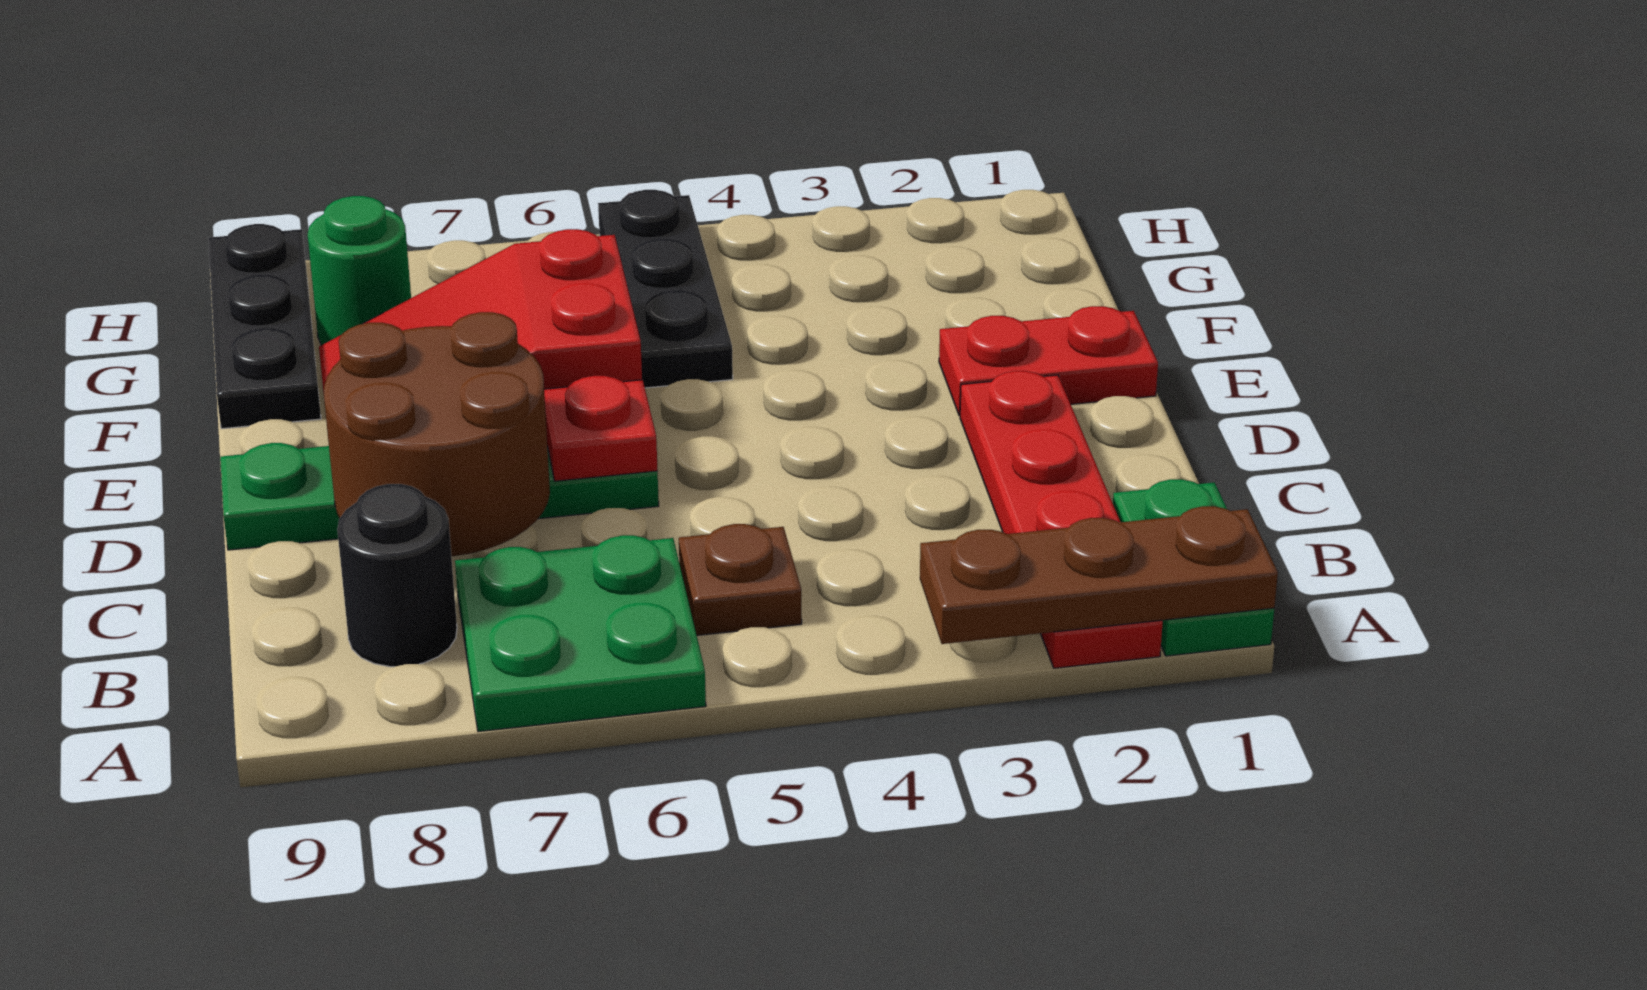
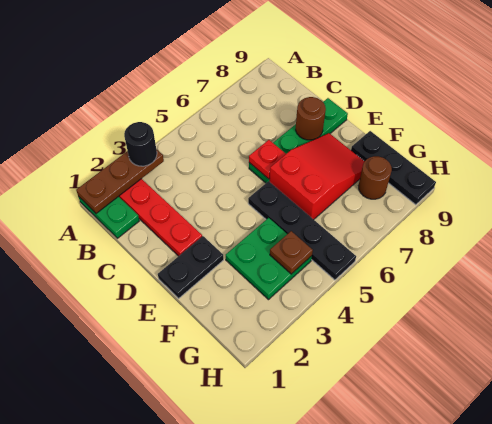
green 2x2 plate [455,535,706,732] -> green 2x2 plate moved to [226,218,312,300]
brown 1x1 plate [679,524,802,635] -> brown 1x1 plate moved to [270,231,313,274]
black 1x1 round brick [337,484,457,667] -> black 1x1 round brick moved to [124,122,157,166]
brown 2x2 round brick [324,312,550,556] -> brown 1x1 round brick [296,97,326,140]
red 1x2 plate [939,306,1158,415] -> black 1x2 plate [158,236,224,298]
black 1x3 plate [598,190,733,388] -> black 1x4 plate [248,181,356,280]
green 1x1 round brick [308,196,411,345] -> brown 1x1 round brick [359,156,392,199]

